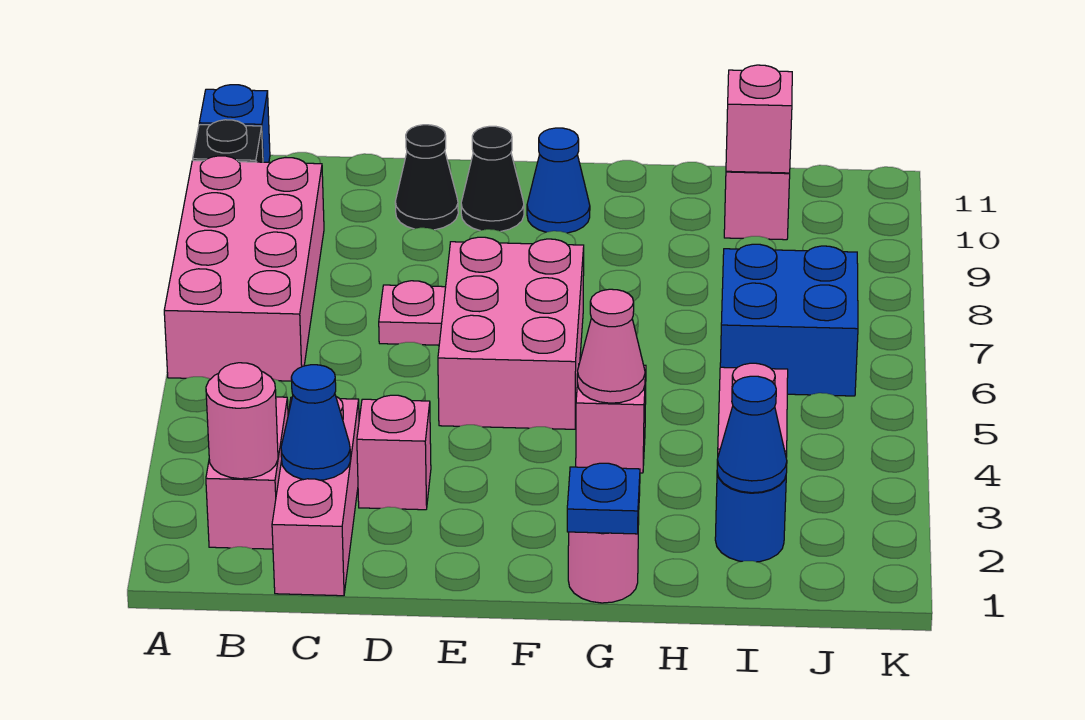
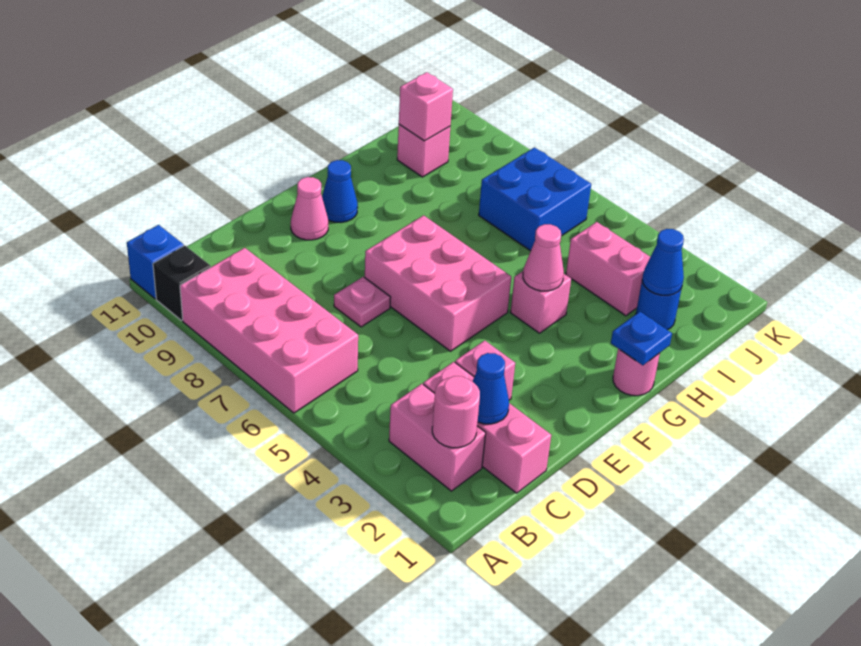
black 1x1 cone [395,125,458,230] -> none
black 1x1 cone [461,126,524,231] -> pink 1x1 cone [291,177,328,240]

